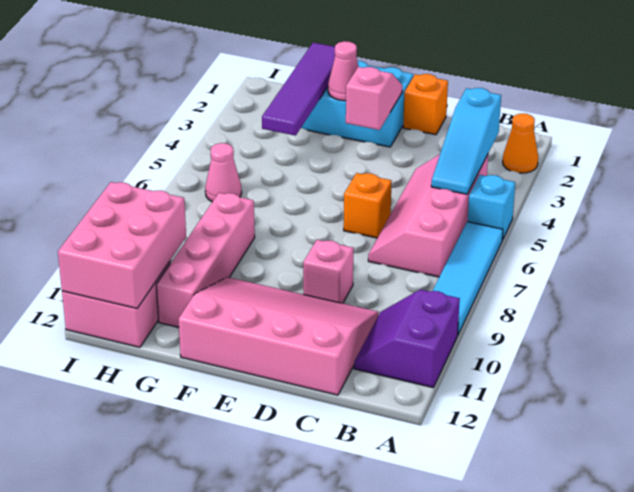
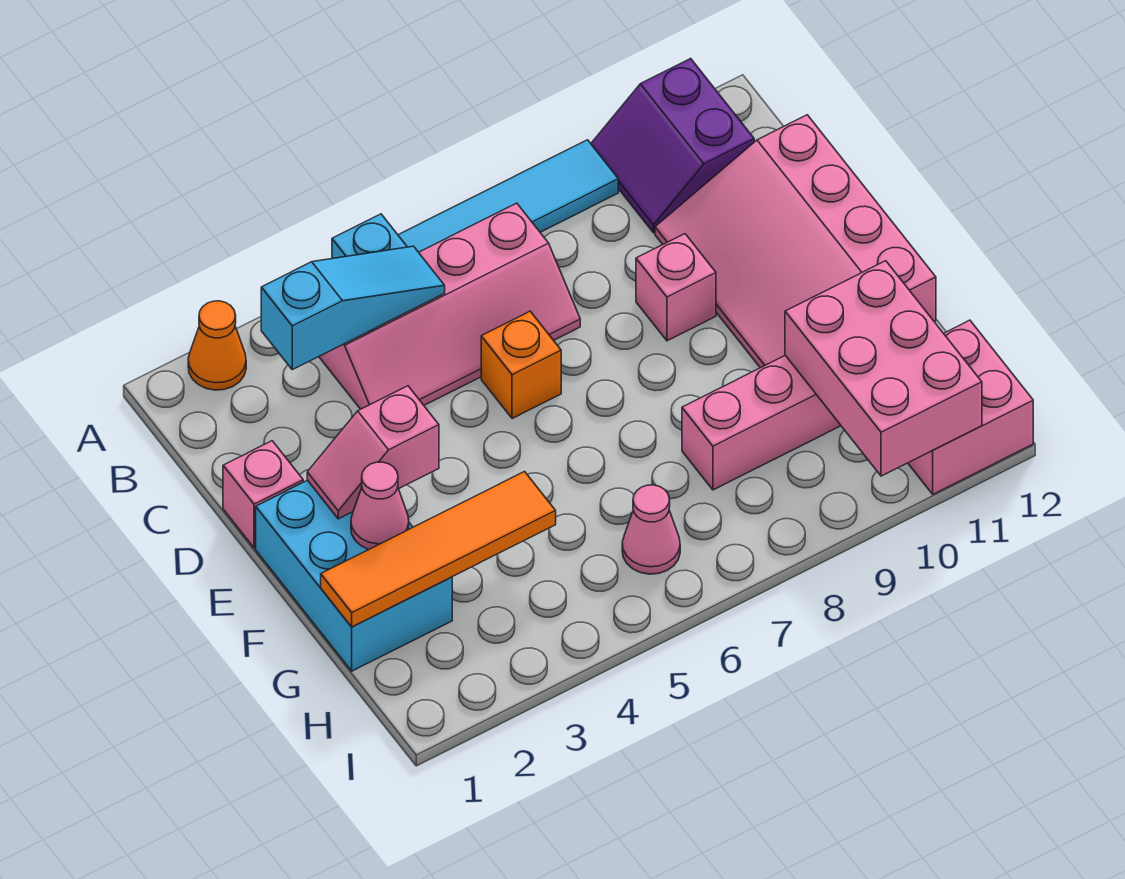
purple 2x2 slope [354,289,460,387] -> purple 2x2 slope turned to [591,58,754,233]
orange 1x1 brick [403,74,448,135] -> pink 1x1 brick [223,441,303,548]
purple 1x4 tile [262,43,335,136] -> orange 1x4 tile [321,472,556,627]
pink 2x3 brick [58,182,186,309] -> pink 2x3 brick turned to [785,261,982,476]

